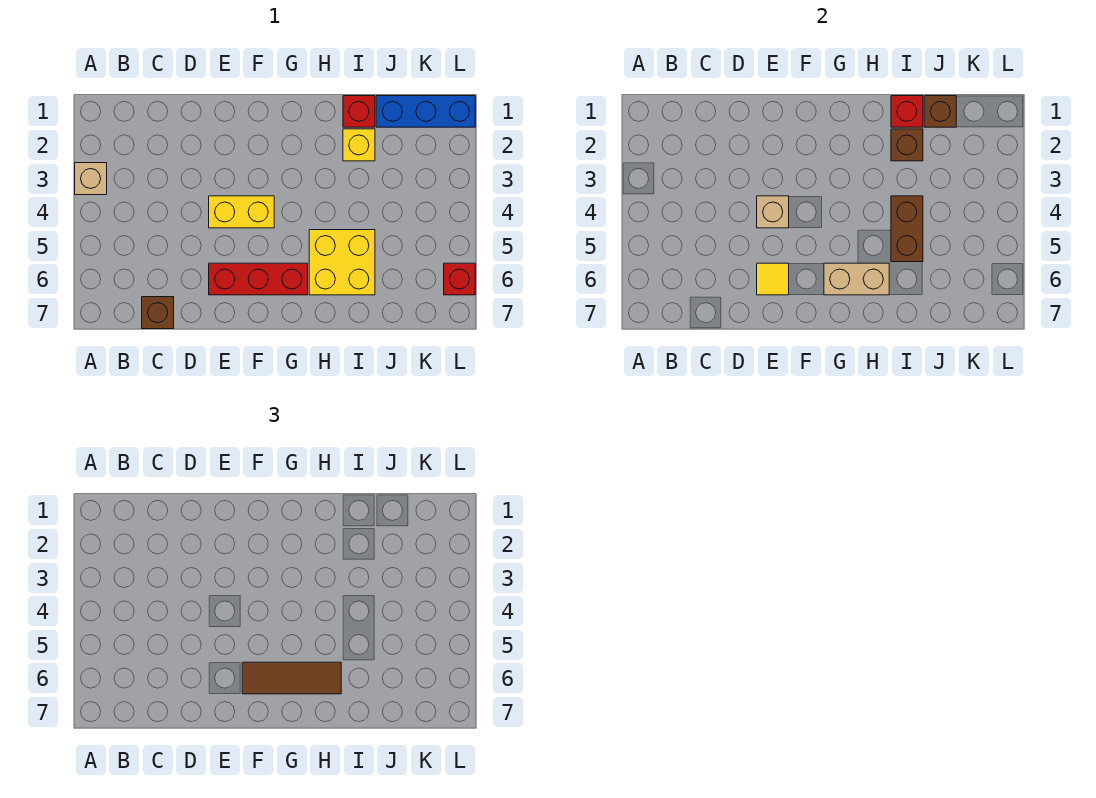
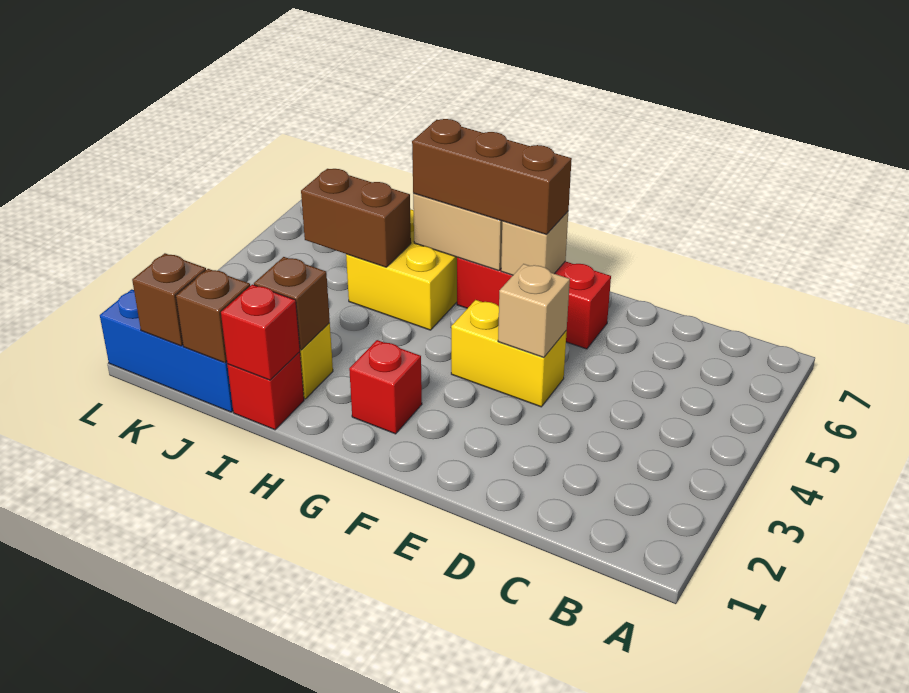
tan 1x1 brick [75,163,107,195] -> tan 1x1 brick moved to [501,212,568,275]
brown 1x1 brick [142,297,174,329] -> brown 1x1 brick moved to [132,253,206,346]
yellow 1x1 tile [757,263,789,295] -> none
brown 1x3 tile [242,662,341,694] -> brown 1x3 brick [412,119,572,235]
brown 1x2 brick [891,196,923,262] -> brown 1x2 brick turned to [301,169,411,267]
red 1x1 brick [444,263,475,295] -> red 1x1 brick moved to [349,340,422,434]

